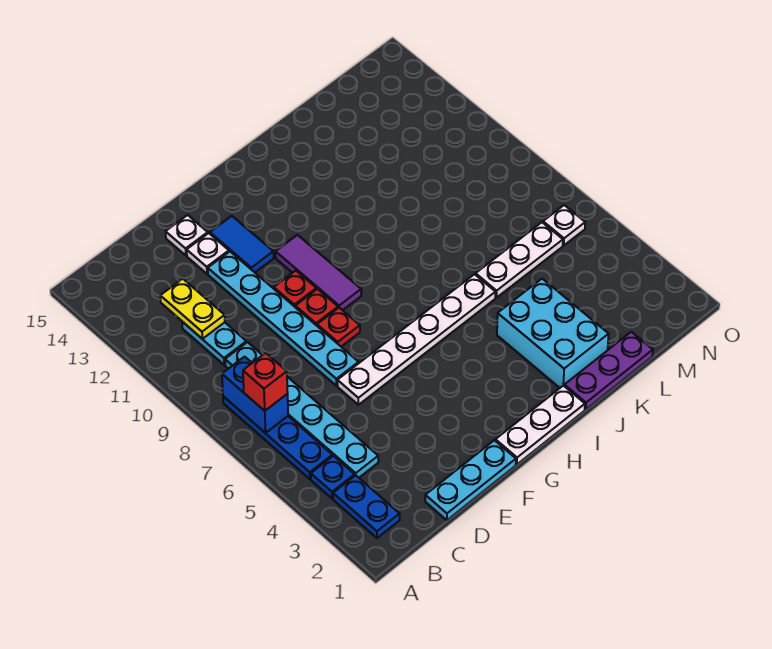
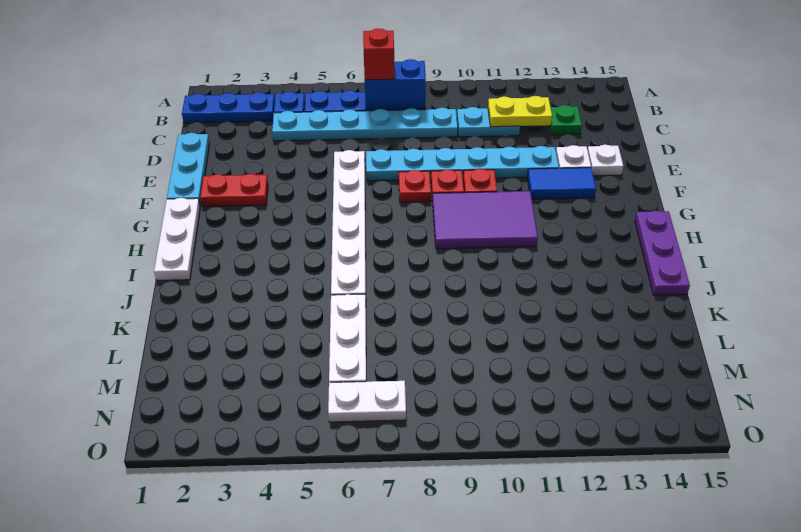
blue 1x2 plate [333,475,400,538] -> blue 1x3 plate [182,92,275,123]
none -> green 1x1 plate [549,105,582,135]
none -> red 1x2 plate [200,174,268,207]
purple 1x3 tile [276,235,361,310] -> purple 2x3 tile [432,191,538,249]
purple 1x3 plate [564,332,653,409] -> purple 1x3 plate moved to [635,211,690,295]
cyan 2x3 brick [497,279,609,388] -> none
white 1x1 plate [543,205,585,245] -> white 1x2 plate [328,381,406,422]

